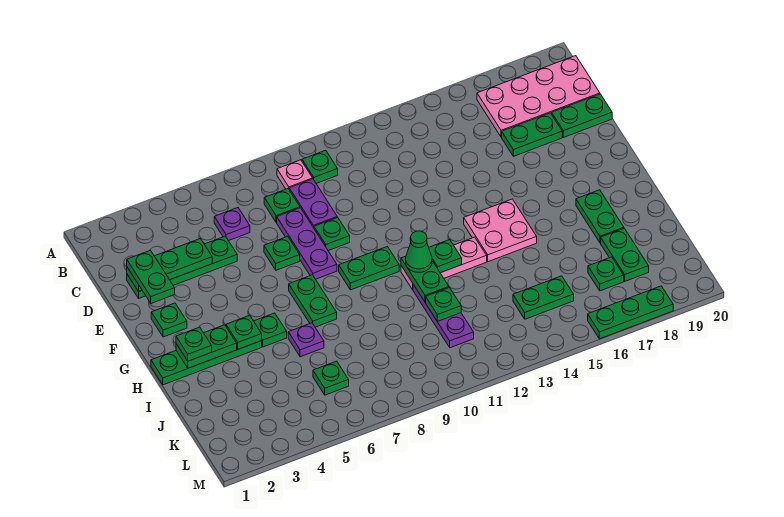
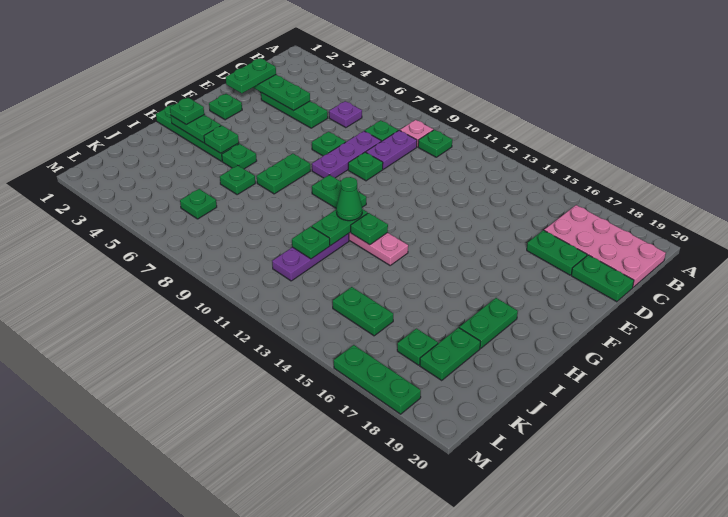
green 1x4 plate [127,236,237,298] -> green 1x3 plate [261,93,328,128]
pink 2x2 plate [464,199,537,262] -> none
purple 1x1 plate [288,323,324,357] -> green 1x1 plate [220,166,255,195]

